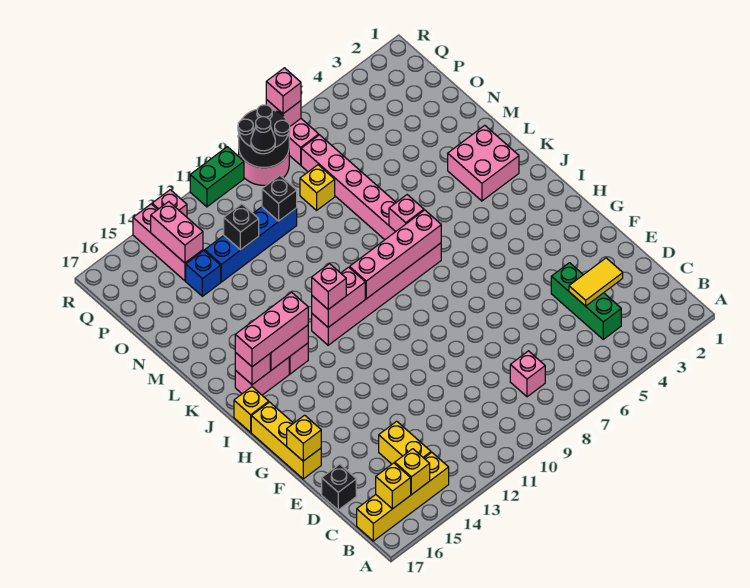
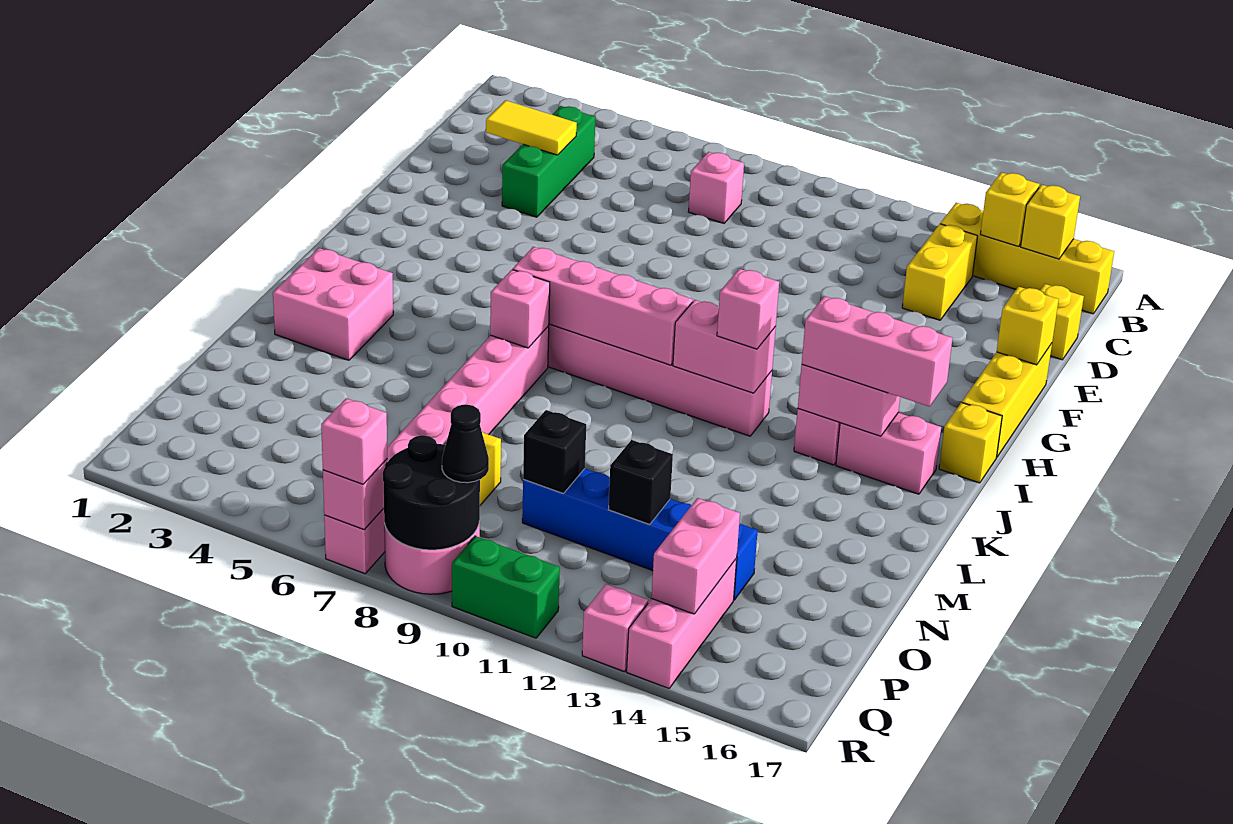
black 1x1 brick [322,464,356,510] -> yellow 1x1 brick [1040,284,1084,360]
pink 1x1 brick [235,352,270,385] -> none

